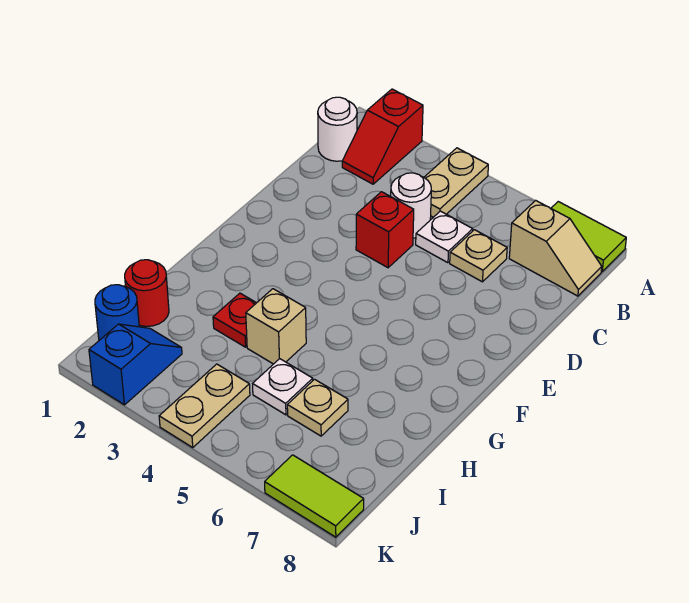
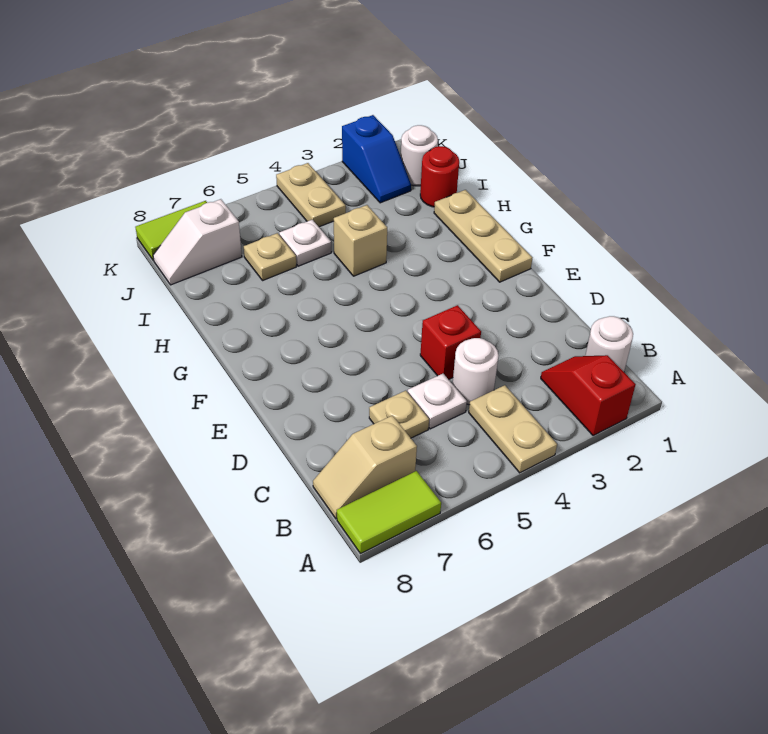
none -> tan 1x3 plate [434,190,532,282]
red 1x1 plate [213,293,256,347] -> none
blue 1x1 round brick [95,285,139,340] -> white 1x1 round brick [401,125,438,186]
none -> white 1x2 slope [153,199,242,285]

